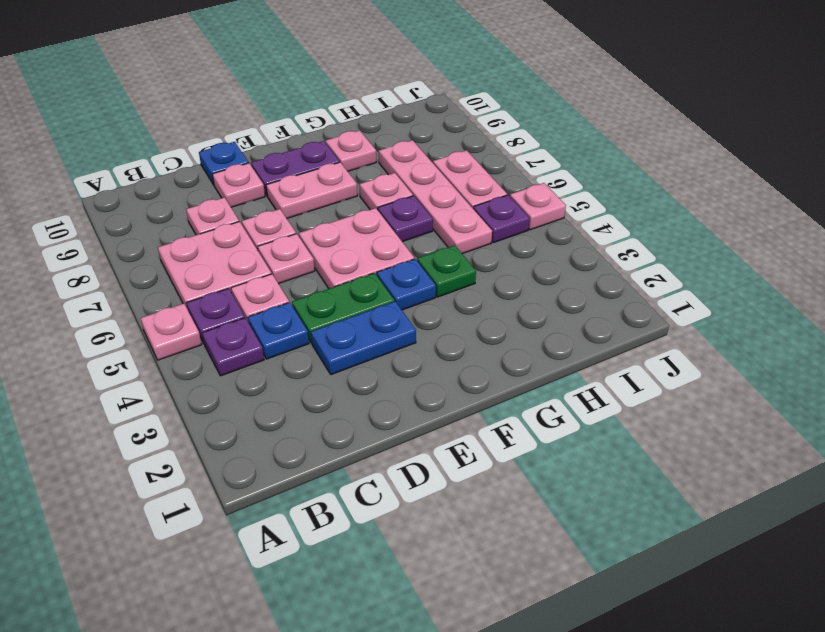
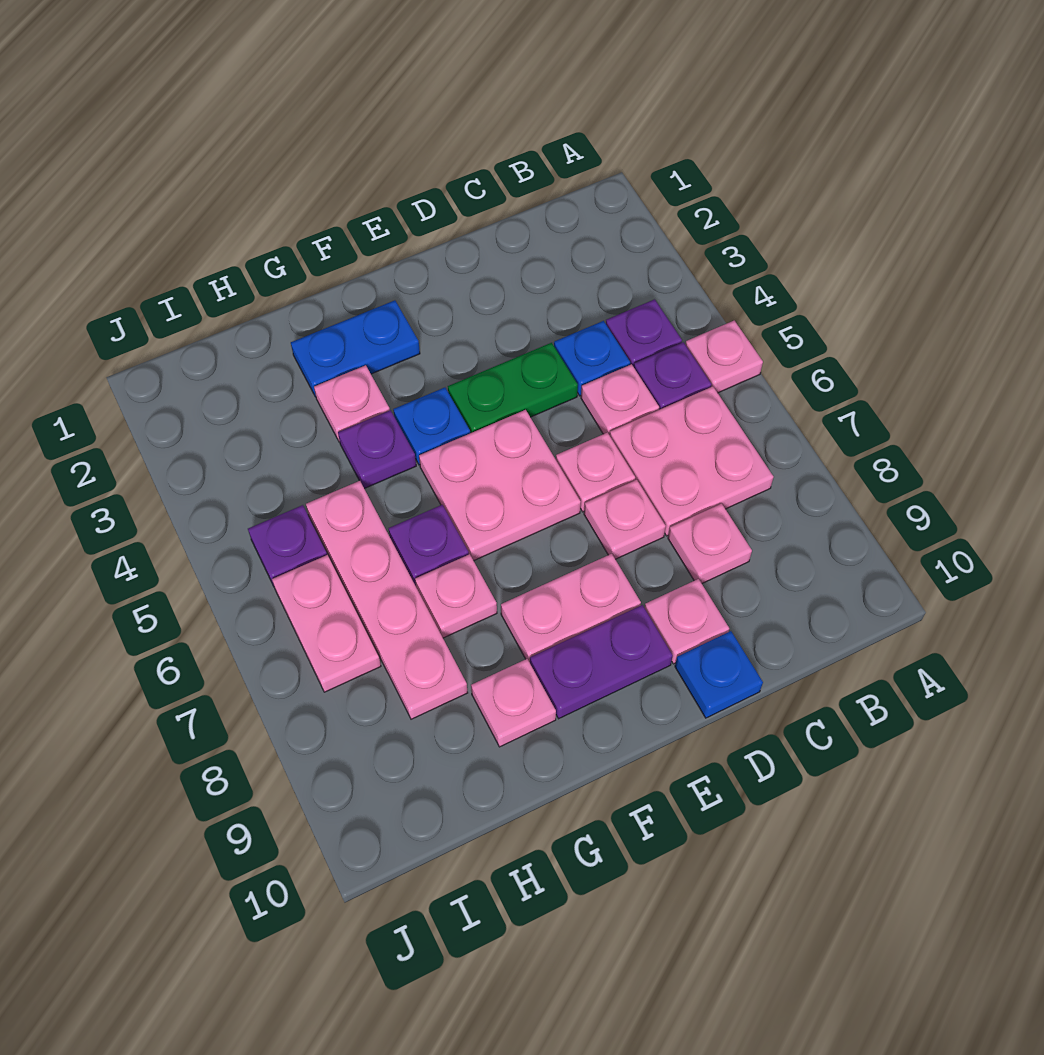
blue 1x2 plate [311,301,416,375] -> blue 1x2 plate moved to [291,300,420,397]
green 1x1 plate [417,245,476,297] -> purple 1x1 plate [338,410,416,489]
pink 1x1 plate [510,183,566,230] -> pink 1x1 plate moved to [314,365,390,442]

